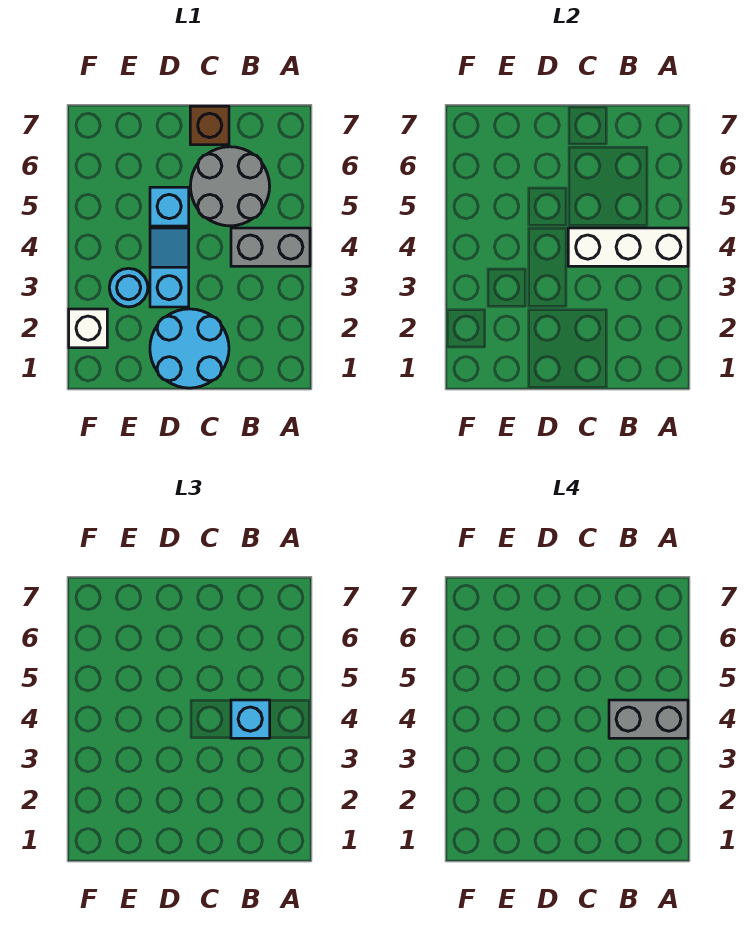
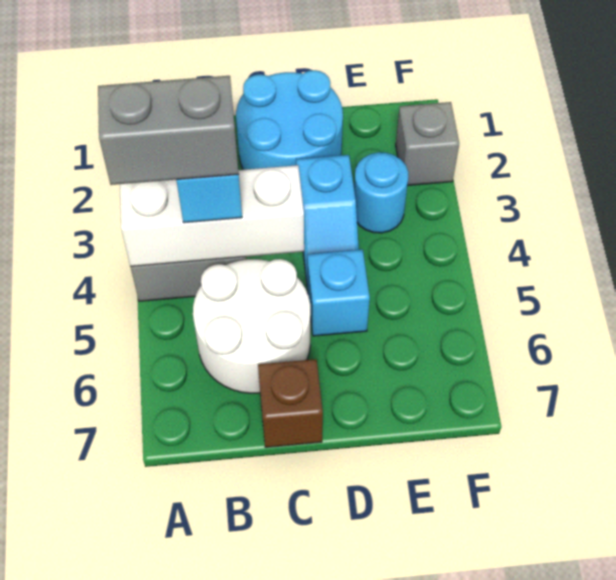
grey 2x2 round brick [190,147,270,226] -> white 2x2 round brick [193,259,310,393]
white 1x1 brick [69,309,107,348] -> grey 1x1 brick [396,102,459,186]

